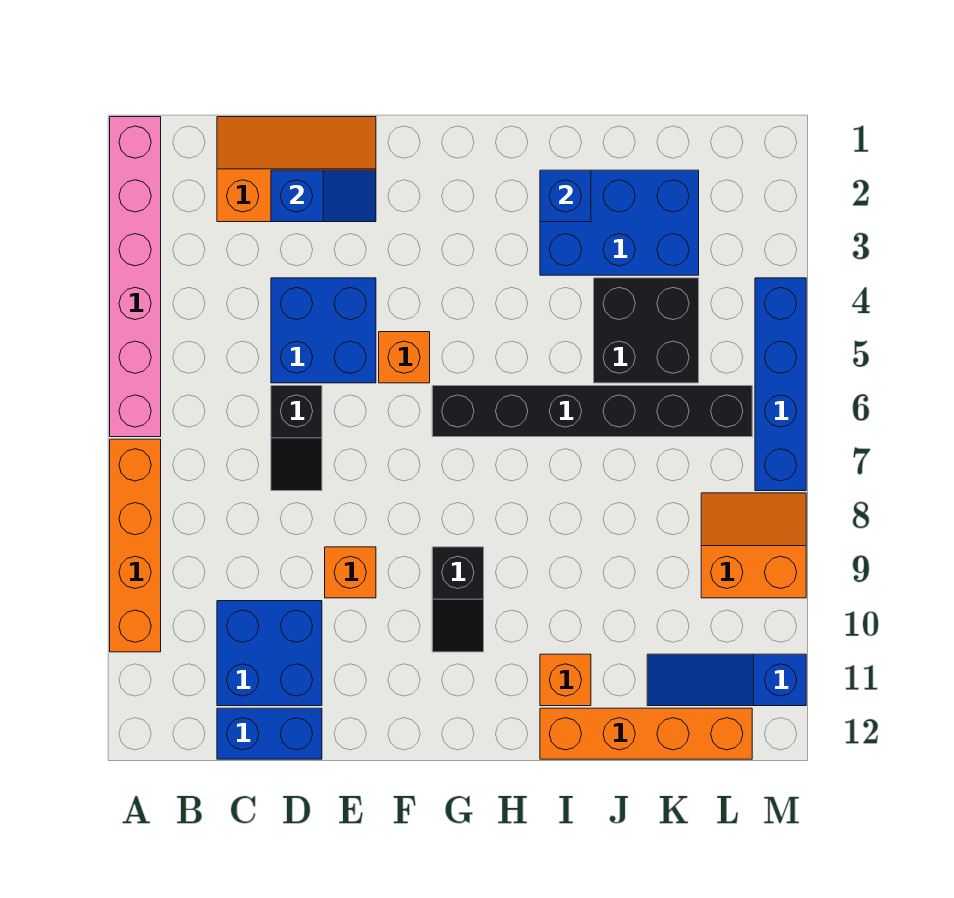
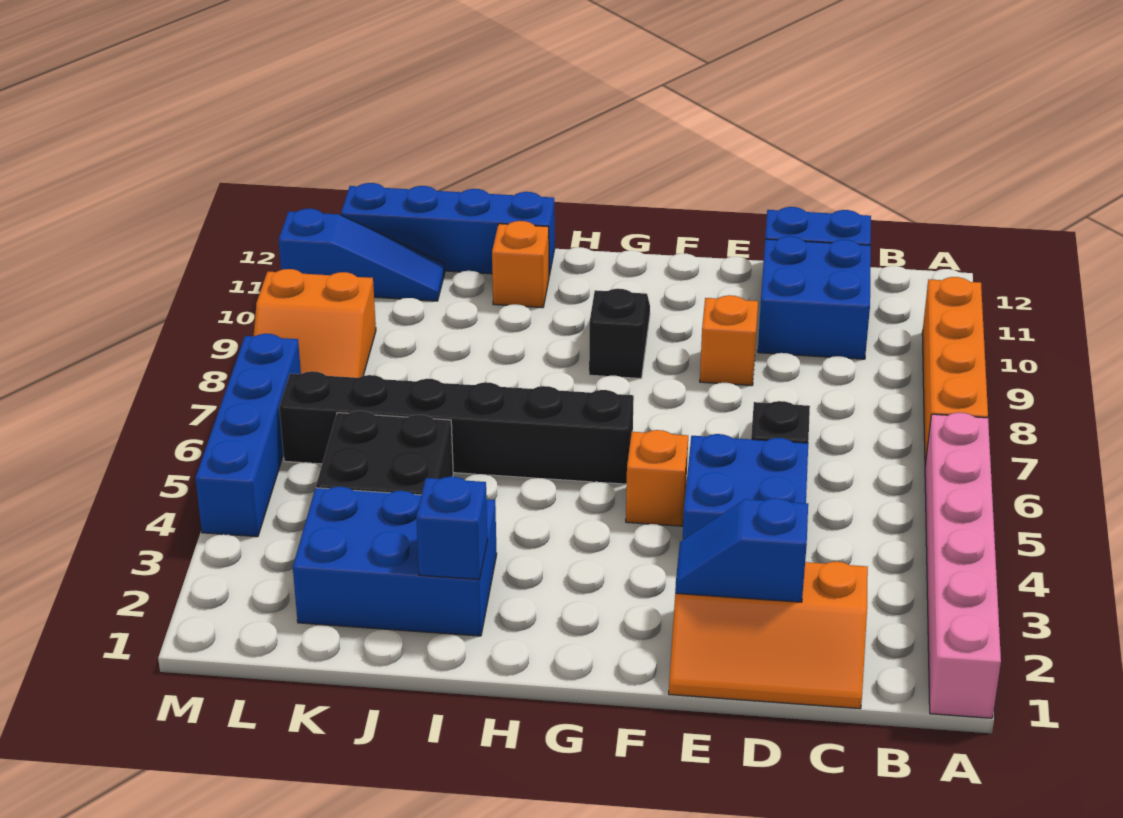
orange 1x4 brick [540,708,752,759] -> blue 1x4 brick [341,183,555,276]

